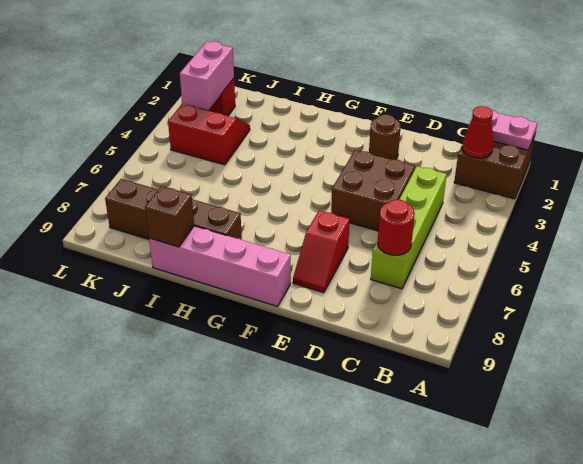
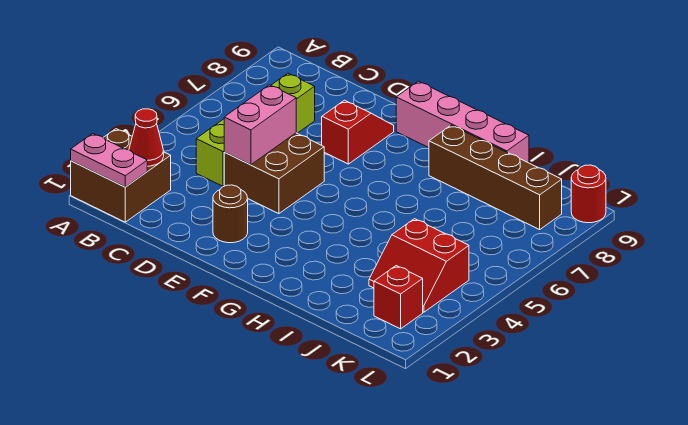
red 1x1 round brick [378,199,415,255] -> red 1x1 round brick moved to [571,165,606,223]
brown 1x1 brick [145,186,194,247] -> none
pink 1x2 brick [180,41,234,110] -> pink 1x2 brick moved to [224,85,296,165]

